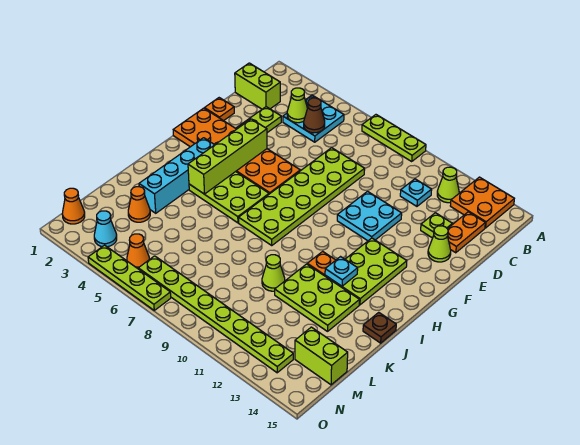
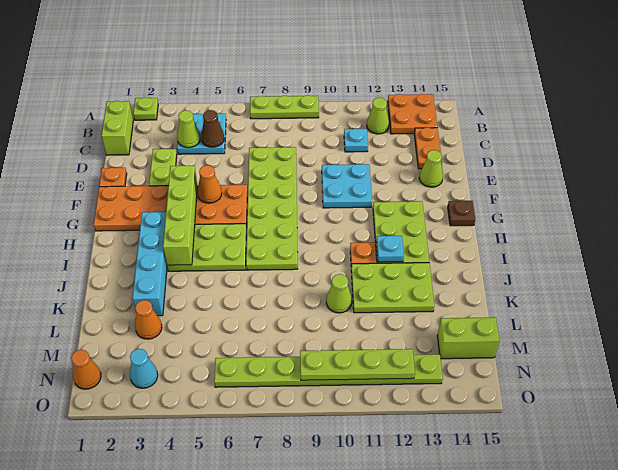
lime 1x2 brick [235,63,280,109] -> lime 1x2 brick turned to [102,101,133,155]
lime 1x1 plate [421,213,452,238] -> lime 1x1 plate moved to [133,97,158,120]
brown 1x1 plate [363,312,396,343] -> brown 1x1 plate moved to [448,201,475,226]
orange 1x1 cone [127,234,149,268] -> orange 1x1 cone moved to [198,165,222,203]
lime 1x4 plate [88,245,171,310] -> lime 1x4 plate moved to [300,349,415,380]

